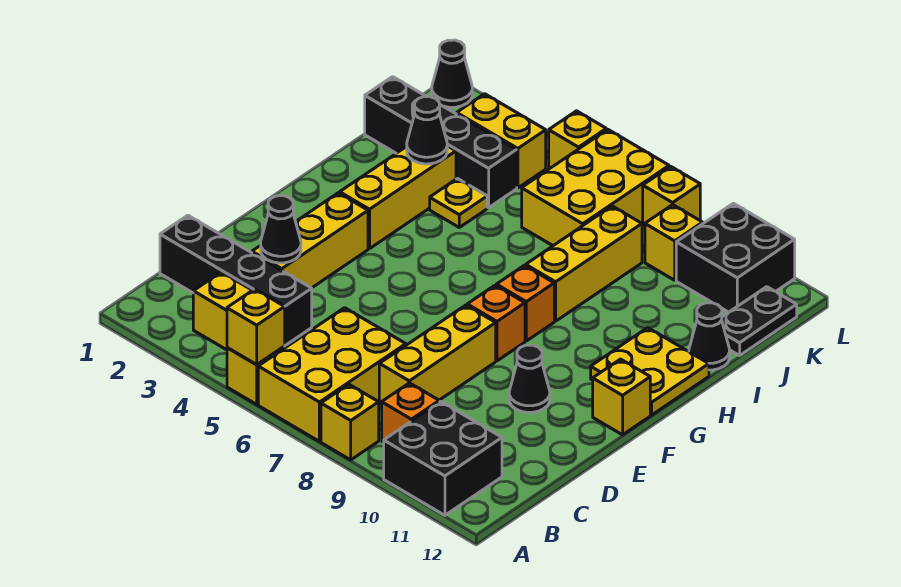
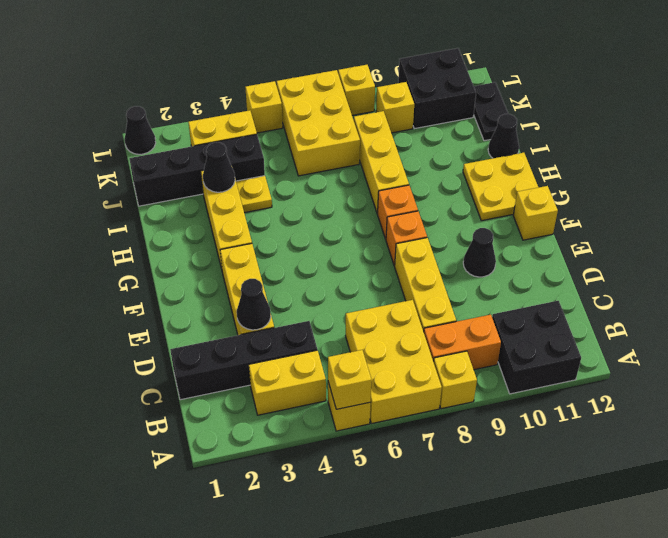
orange 1x1 brick [382,383,439,442] -> orange 1x2 brick [424,315,501,370]

